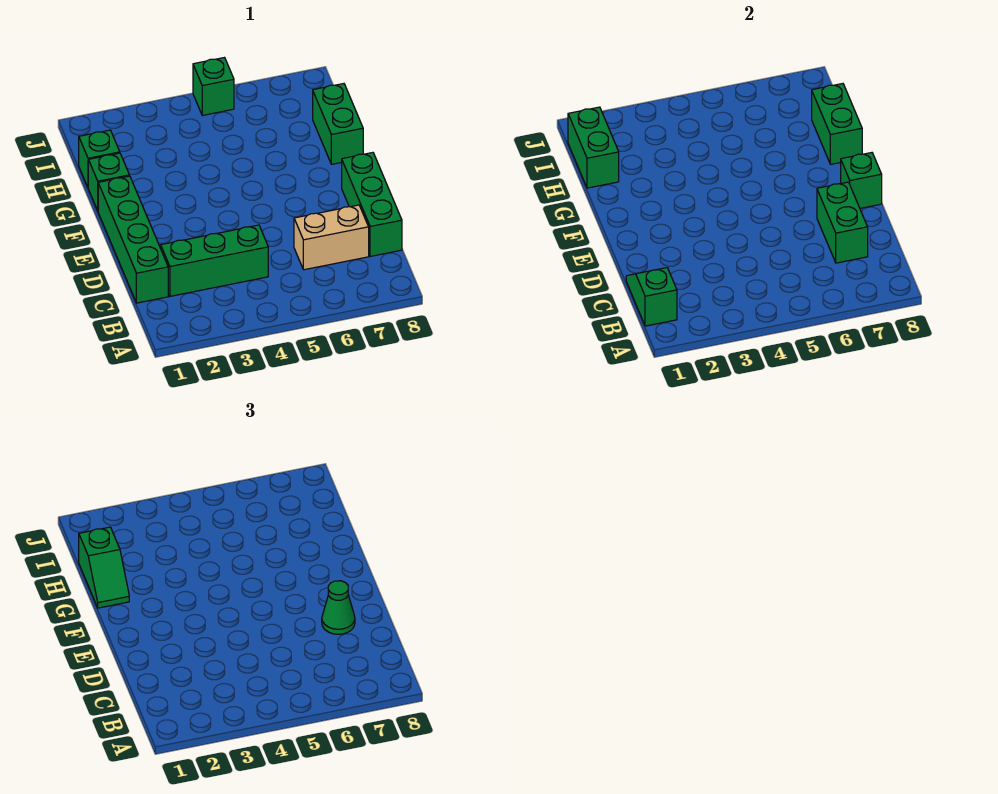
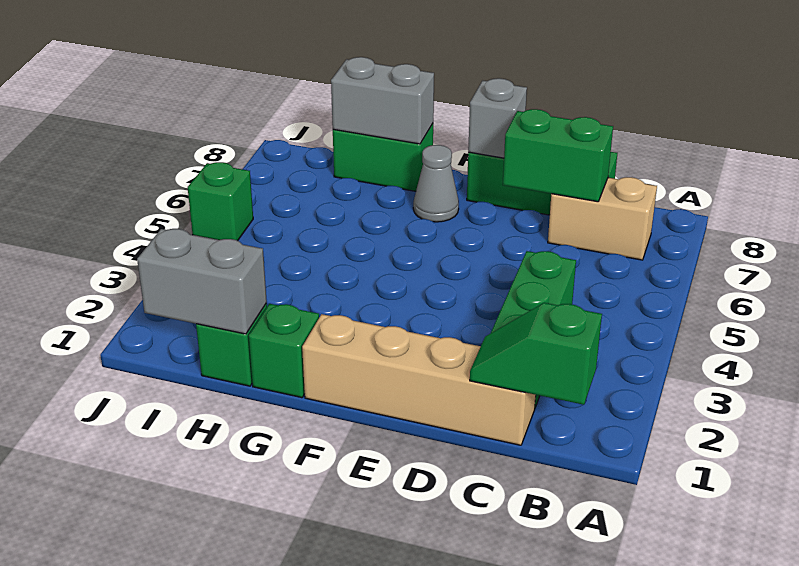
green 1x4 brick [98,176,168,303] -> tan 1x4 brick [302,314,536,445]
tan 1x2 brick [294,205,369,270] -> tan 1x2 brick turned to [548,177,657,260]
green 1x1 cone [322,581,355,634] -> none
green 1x1 brick [841,153,882,208] -> grey 1x1 brick [468,78,527,158]
none -> grey 1x1 cone [413,145,459,222]
green 1x2 slope [79,527,129,608] -> none
green 1x2 brick [812,84,862,164] -> grey 1x2 brick [331,57,434,144]
green 1x2 brick [568,107,619,188] -> grey 1x2 brick [137,229,267,334]

